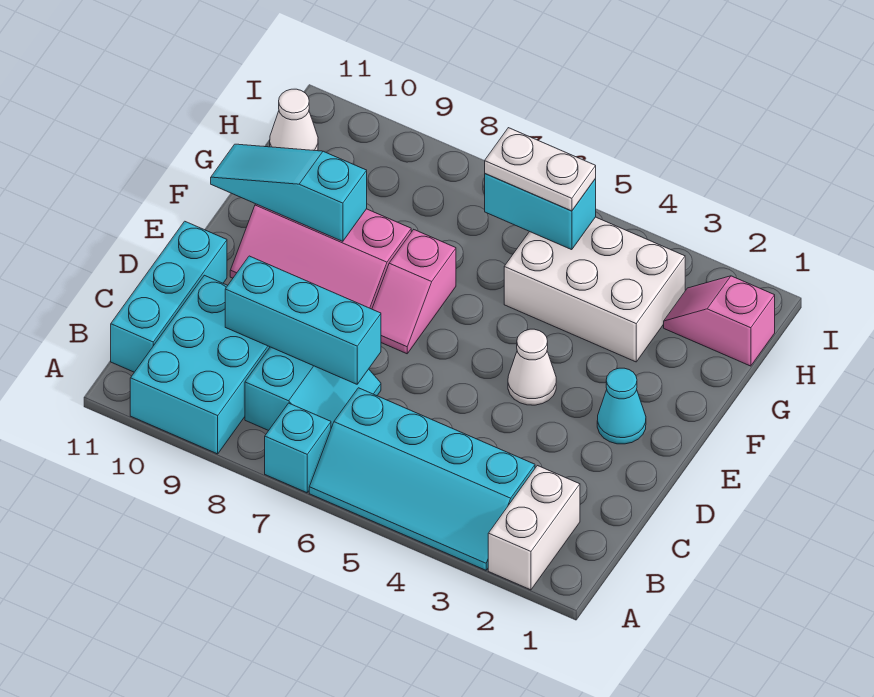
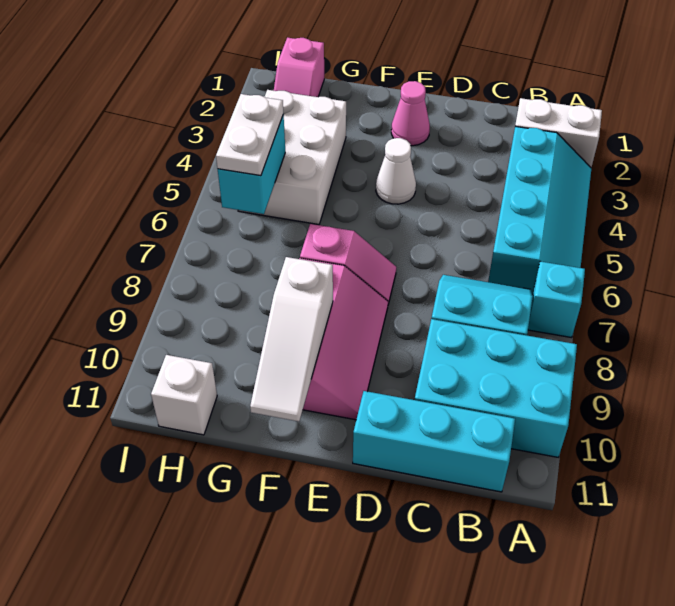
cyan 1x3 brick [225,256,381,384] -> none
cyan 1x1 cone [597,368,646,444] -> pink 1x1 cone [391,81,430,146]
cyan 1x3 slope [211,144,367,241] -> white 1x3 slope [250,257,333,421]
white 1x1 cone [270,89,318,151] -> white 1x1 brick [151,355,217,435]

